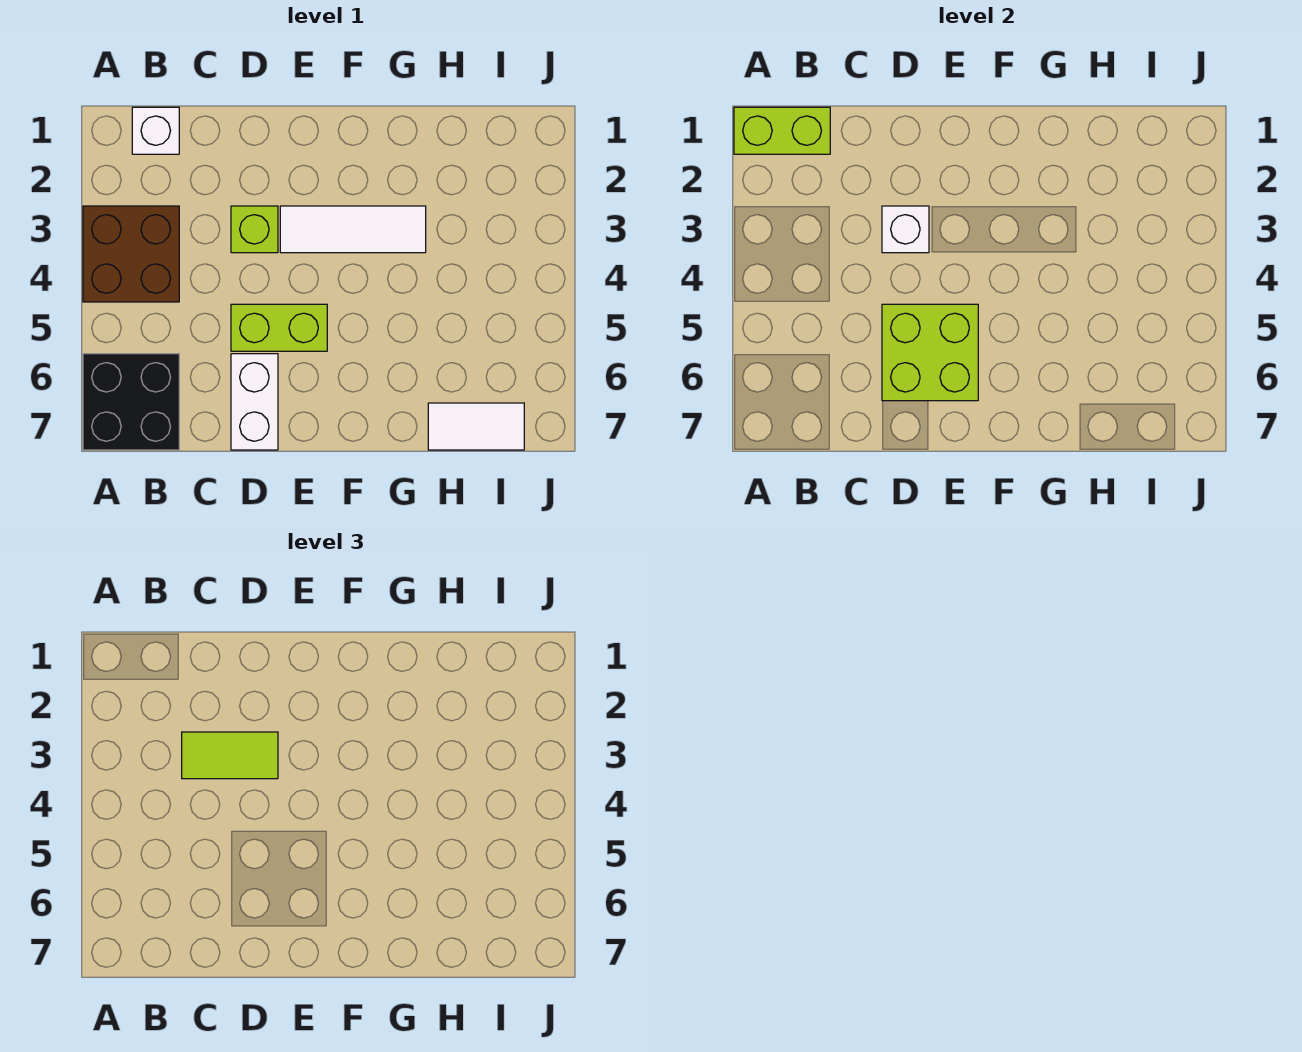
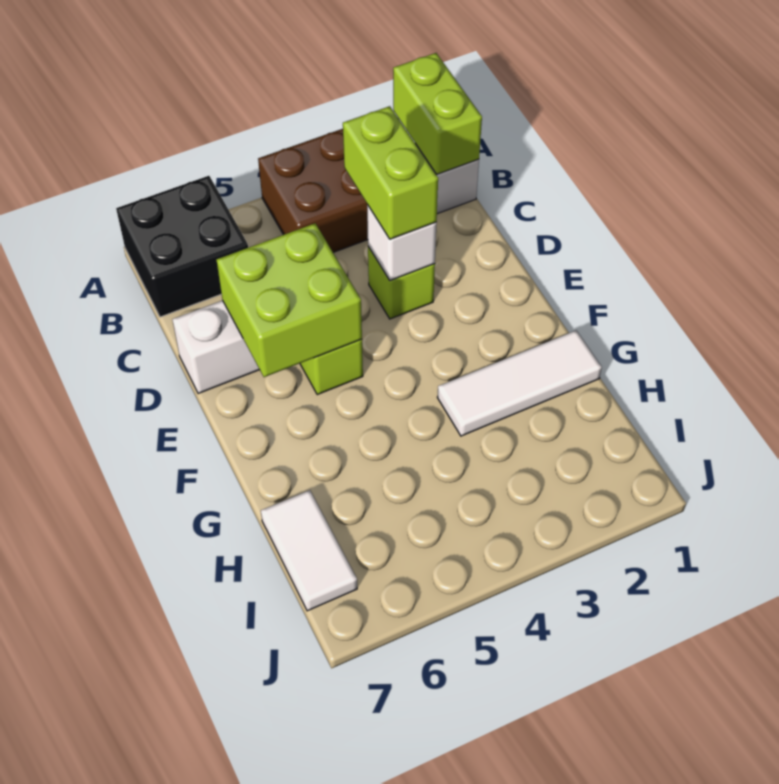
lime 1x2 tile [182,732,278,779] -> lime 1x2 brick [343,106,438,239]
white 1x3 tile [280,206,426,253] -> white 1x3 tile turned to [437,330,602,436]

